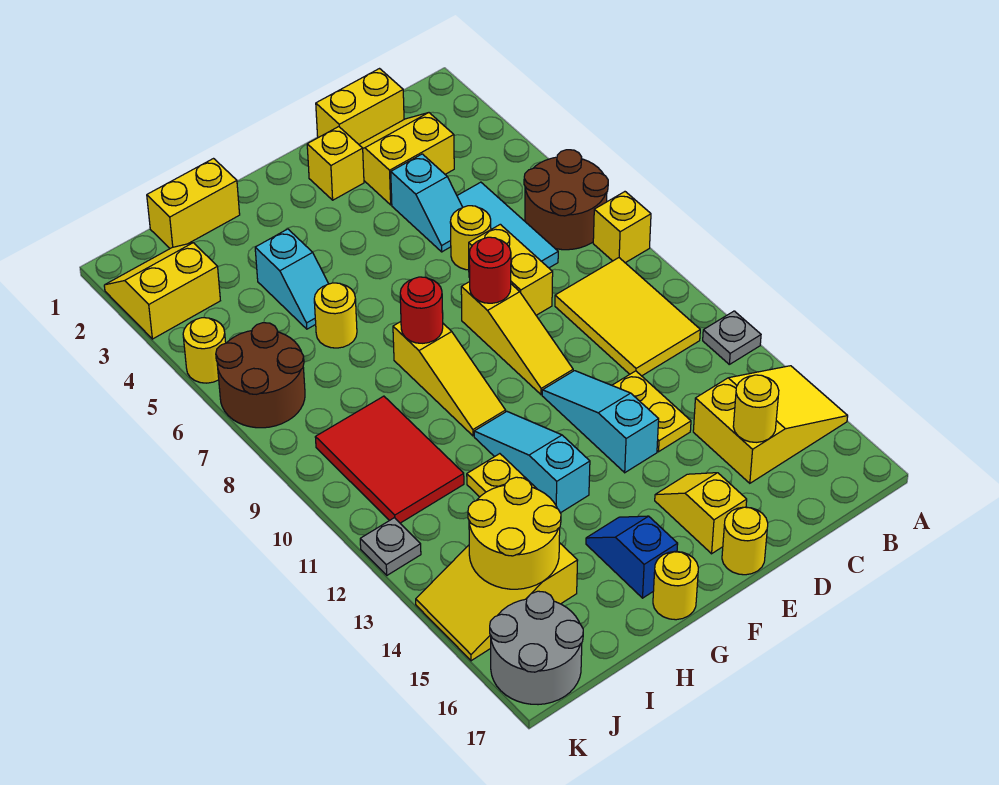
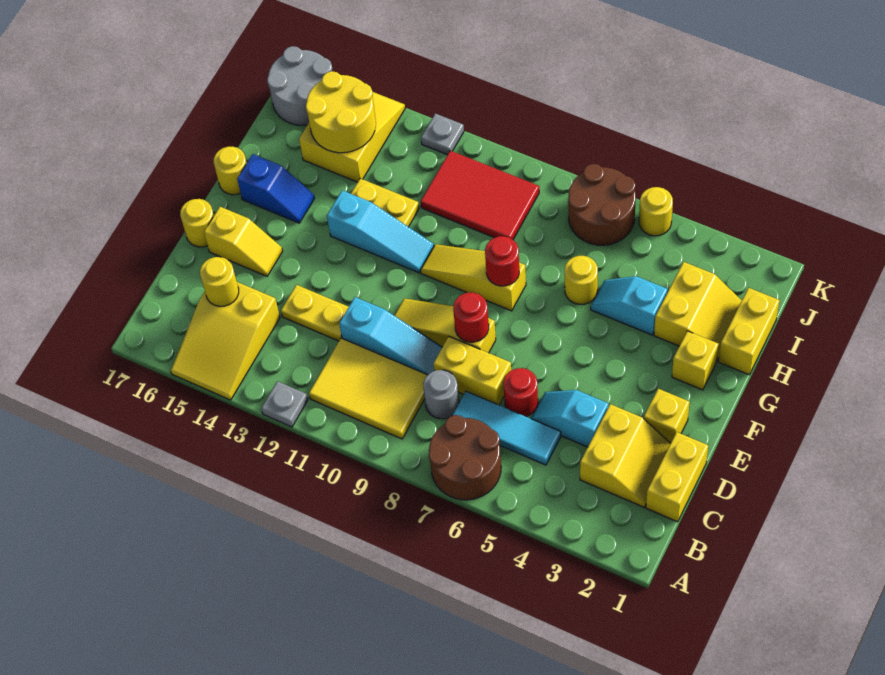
yellow 1x1 brick [593,192,651,263] -> yellow 1x1 brick moved to [672,331,718,390]
none -> grey 1x1 round brick [423,370,459,419]
yellow 1x1 round brick [450,206,491,270] -> red 1x1 round brick [503,368,538,416]
cyan 1x3 slope [542,371,659,473] -> cyan 1x3 slope moved to [339,297,442,375]
yellow 2x2 slope [104,243,220,339] -> yellow 2x2 slope moved to [654,262,742,360]

